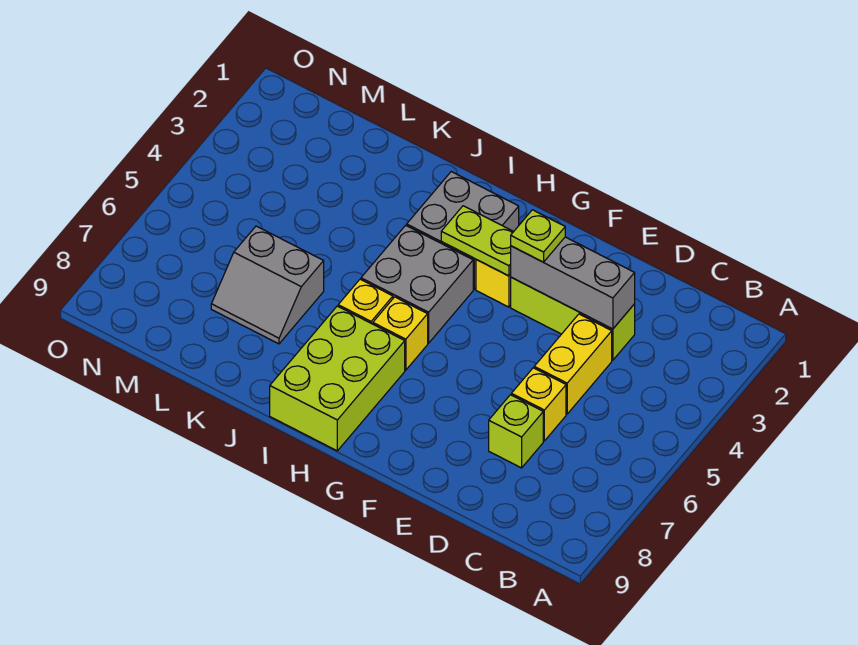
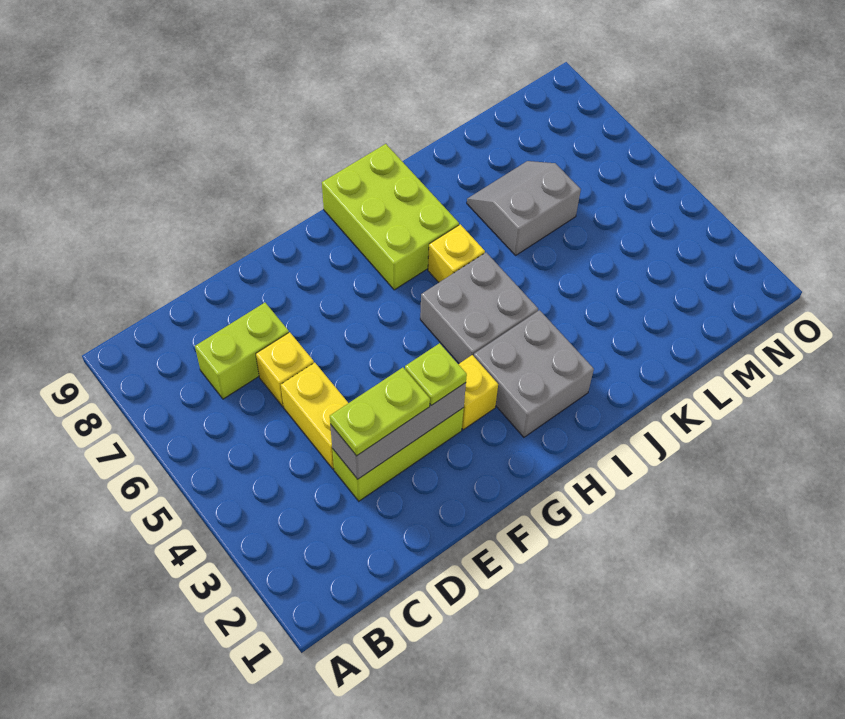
lime 1x1 brick [489,395,543,468] -> lime 1x2 brick [195,303,289,399]
lime 1x2 plate [441,206,514,276] -> lime 1x2 plate moved to [330,368,430,456]
yellow 1x1 brick [373,297,428,370] -> none

